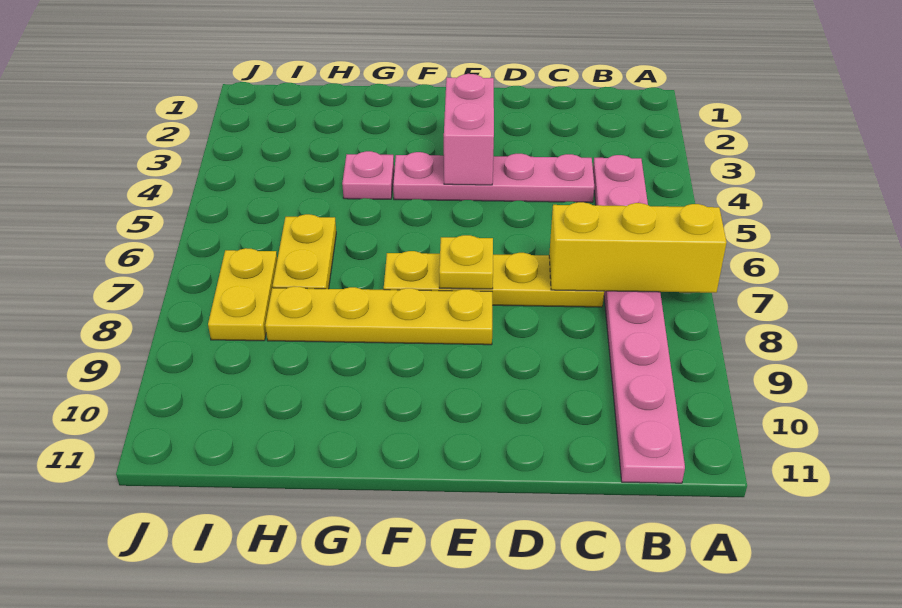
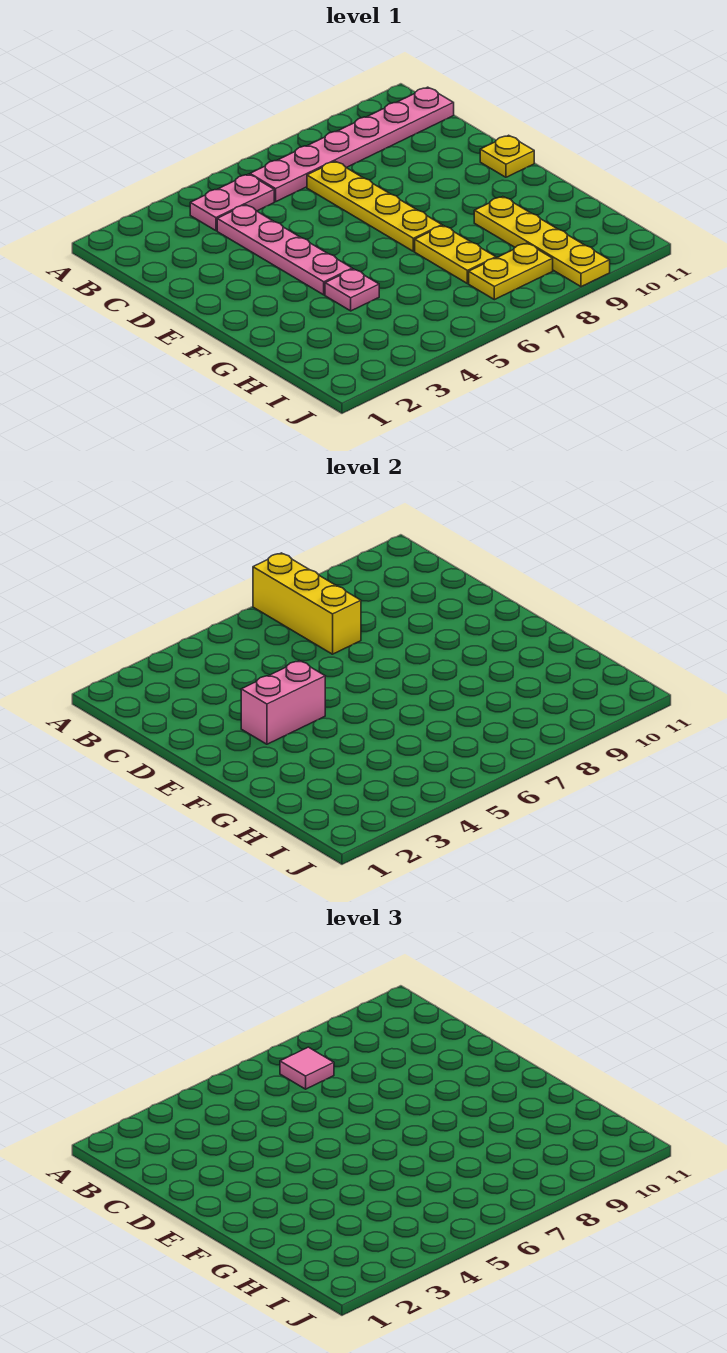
none -> pink 1x1 tile [280,1047,334,1089]
yellow 1x1 plate [439,235,493,289] -> yellow 1x1 plate moved to [480,135,534,177]
yellow 1x4 plate [265,286,492,345] -> yellow 1x4 plate moved to [474,197,610,287]
yellow 1x2 plate [273,214,336,289] -> yellow 1x2 plate turned to [415,226,496,283]

